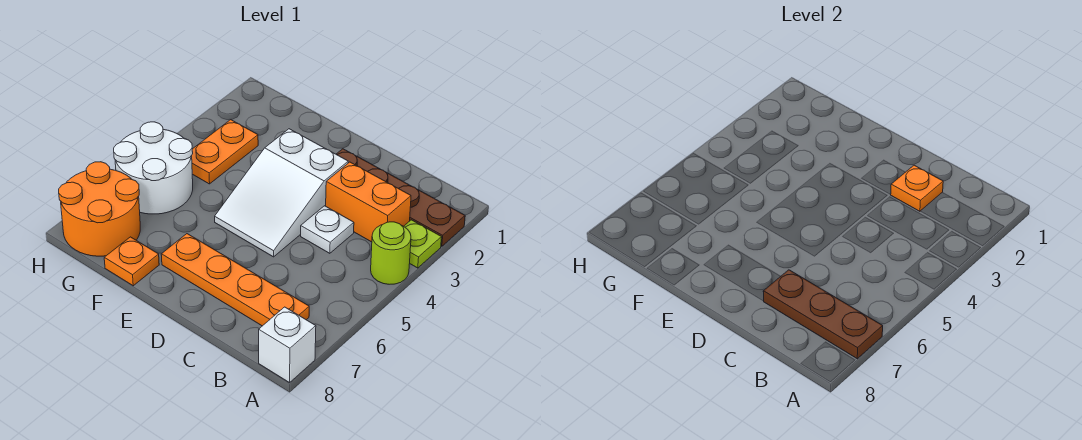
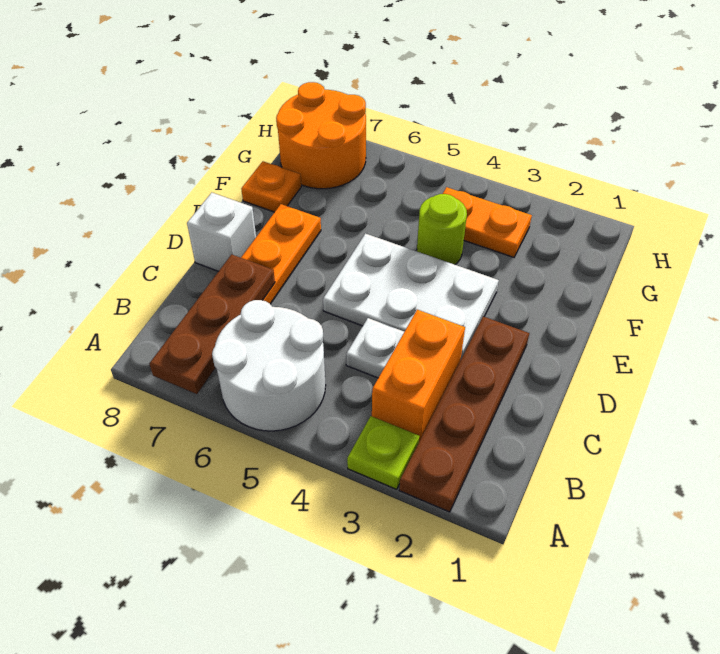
lime 1x1 round brick [371,222,411,284] -> lime 1x1 round brick moved to [417,194,467,265]
white 1x1 brick [259,307,316,383] -> white 1x1 brick moved to [187,193,256,271]
orange 1x1 plate [890,165,943,211] -> none
white 2x3 slope [215,129,348,257] -> white 2x3 plate [323,234,499,358]
white 2x2 round brick [114,122,193,214] -> white 2x2 round brick moved to [212,300,326,431]

